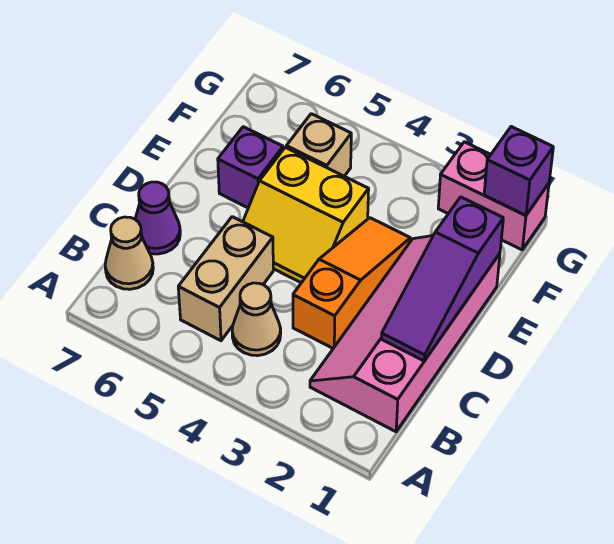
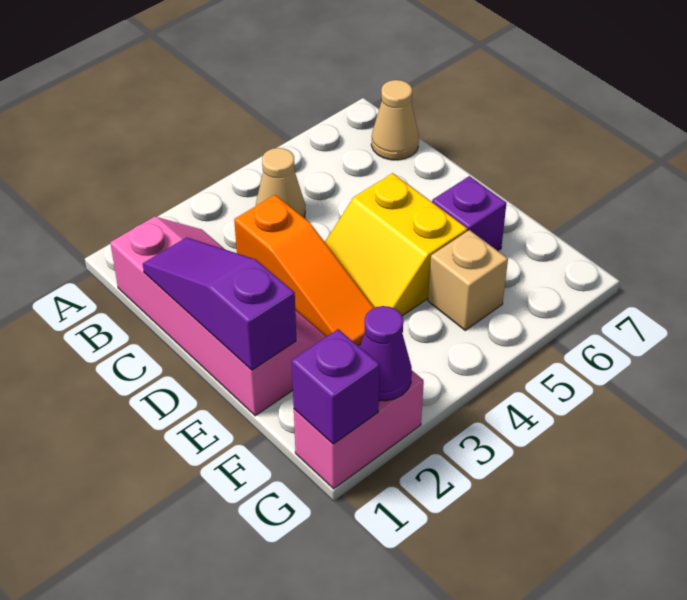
tan 1x2 brick [178,217,273,341] -> none
purple 1x1 cone [135,182,180,254] -> purple 1x1 cone moved to [360,306,412,401]
yellow 2x2 slope [243,147,369,283] -> yellow 2x2 slope turned to [325,173,467,316]

